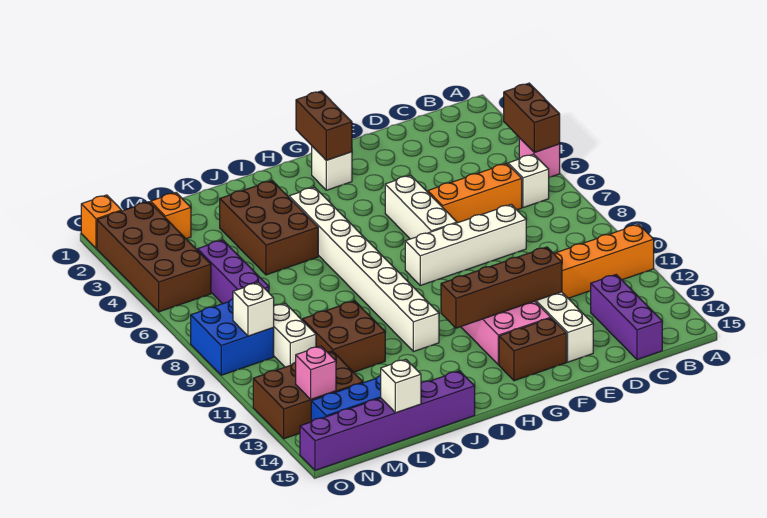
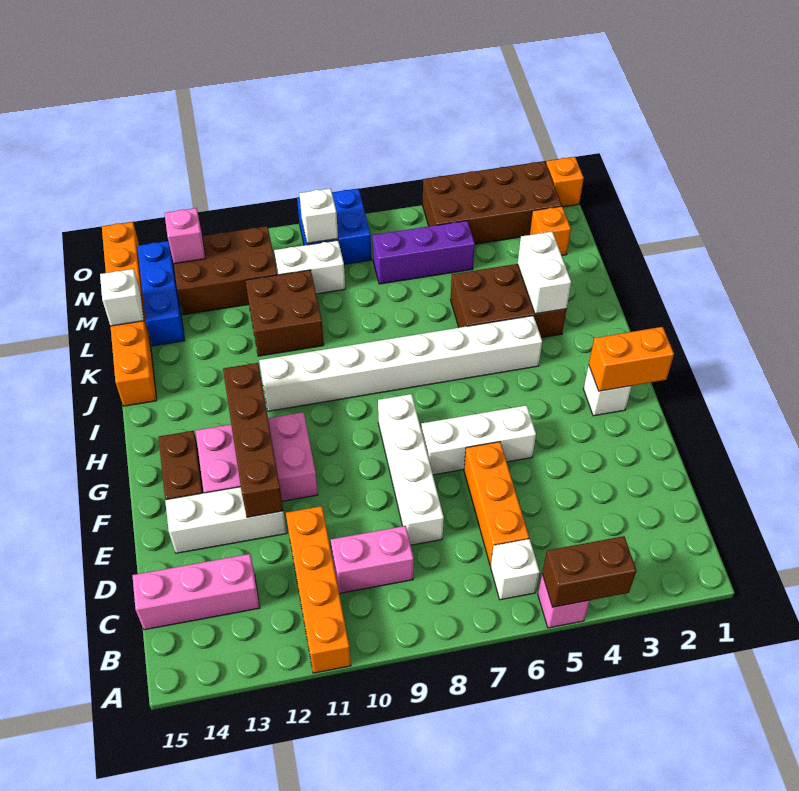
none -> pink 1x2 brick [331,526,414,594]
purple 1x3 brick [591,275,662,360] -> pink 1x3 brick [132,554,260,630]
brown 1x2 brick [296,91,352,160] -> orange 1x2 brick [589,327,674,391]
none -> white 1x2 brick [518,231,571,314]
purple 1x6 brick [300,371,475,470] -> orange 1x6 brick [102,222,157,406]
brown 2x3 brick [253,351,363,439] -> brown 2x3 brick turned to [174,226,277,315]

